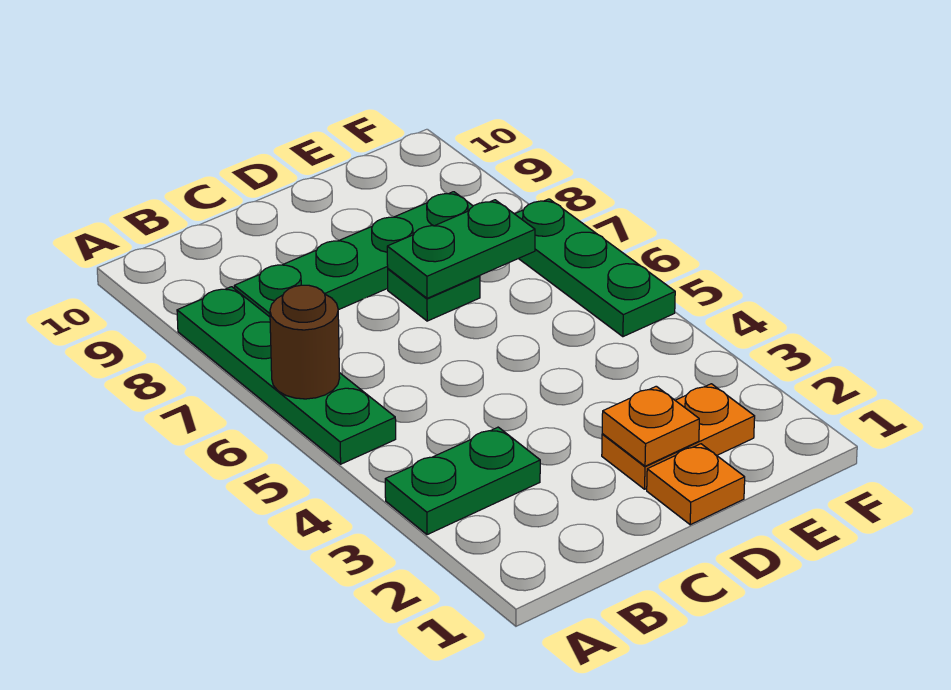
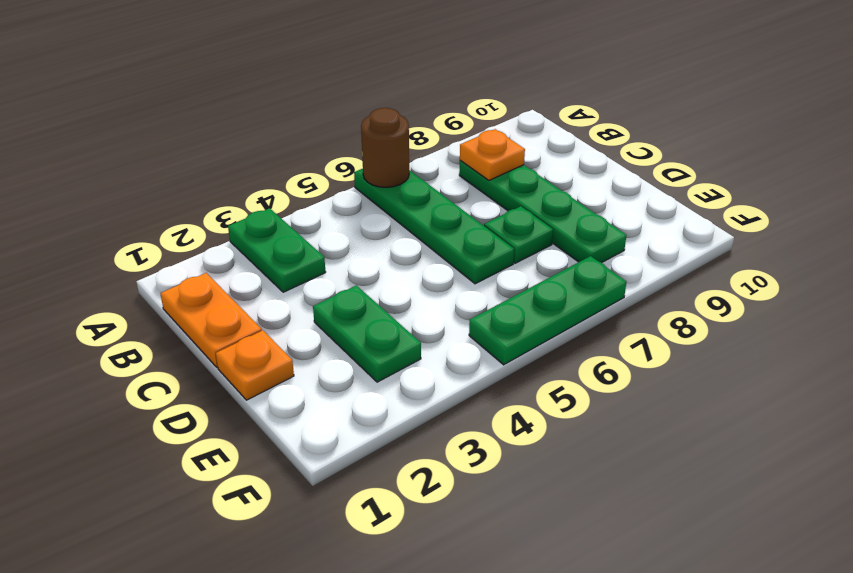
green 1x4 plate [177,287,396,464] -> green 1x4 plate turned to [354,169,514,284]
orange 1x2 plate [602,384,755,489] -> orange 1x2 plate moved to [160,273,262,367]
orange 1x1 plate [602,386,699,466] -> orange 1x1 plate moved to [460,129,525,180]
green 1x2 plate [387,200,535,298] -> green 1x2 plate moved to [313,285,421,382]

